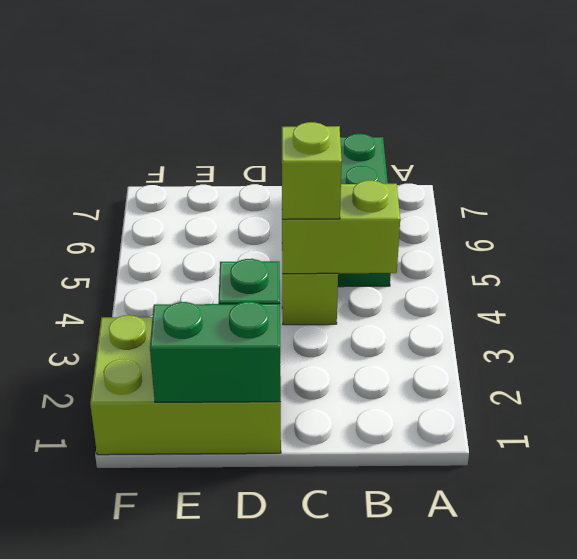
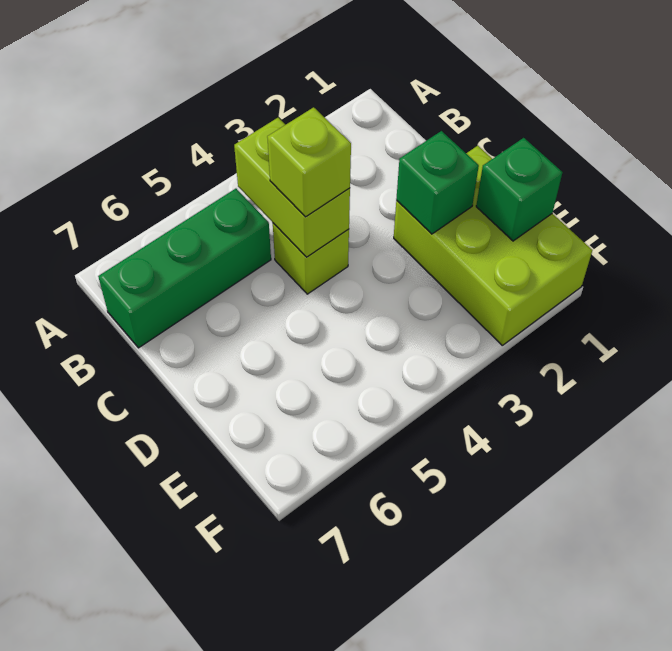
green 1x2 brick [150,302,281,402] -> green 1x1 brick [476,138,562,241]

